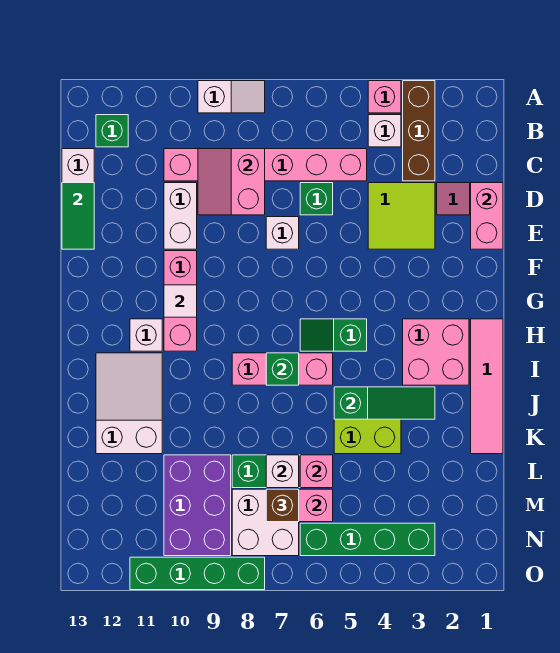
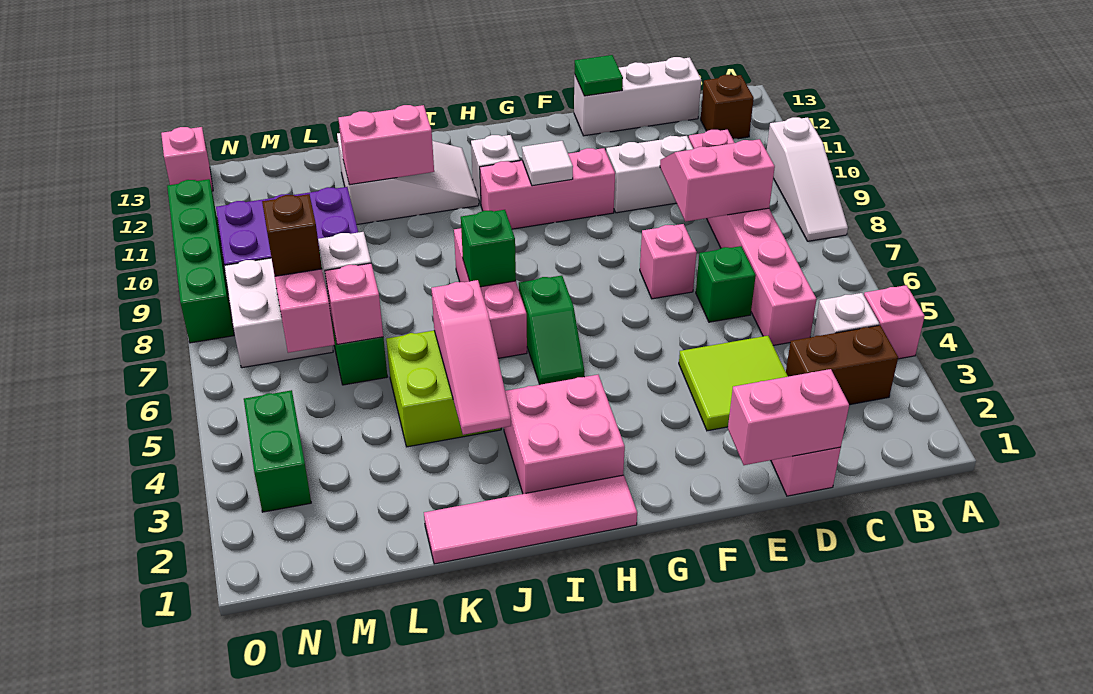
brown 1x3 brick [403,81,435,181] -> brown 1x2 brick [786,325,898,405]
white 1x2 slope [198,81,265,113] -> white 1x3 slope [767,117,848,241]
green 1x1 brick [96,115,128,147] -> brown 1x1 brick [701,75,754,139]
green 1x2 tile [62,183,94,249] -> green 1x1 tile [575,55,623,96]
white 1x1 brick [266,217,299,249] -> pink 1x1 brick [640,224,697,299]
green 1x2 slope [300,319,367,351] -> green 1x2 slope turned to [519,276,585,385]
green 1x3 slope [334,387,435,419] -> pink 1x3 slope [431,280,511,435]
none -> pink 1x2 brick [338,105,434,185]
green 1x4 brick [300,523,435,556] -> green 1x2 brick [244,390,311,512]
none -> pink 1x1 brick [161,127,213,191]

